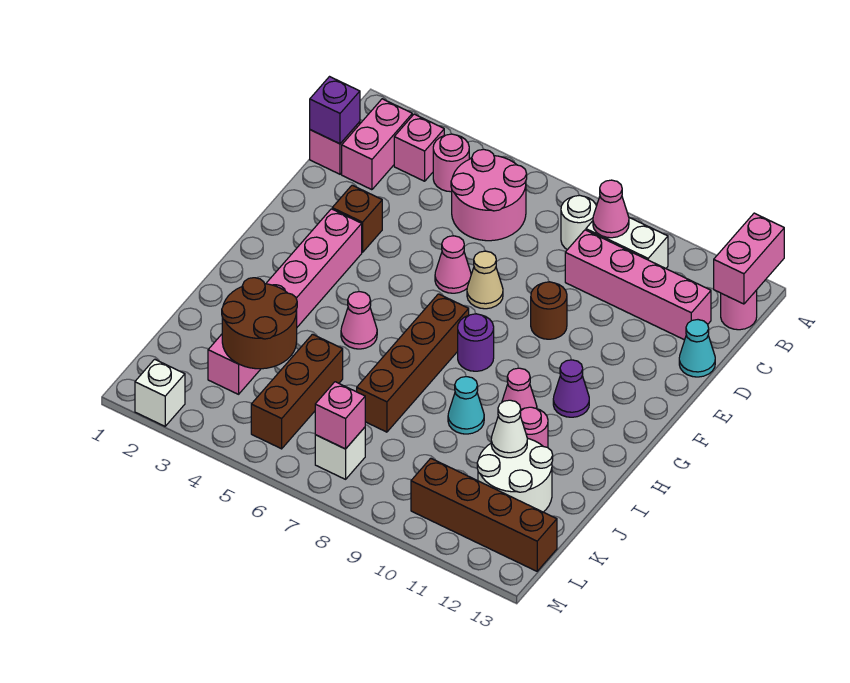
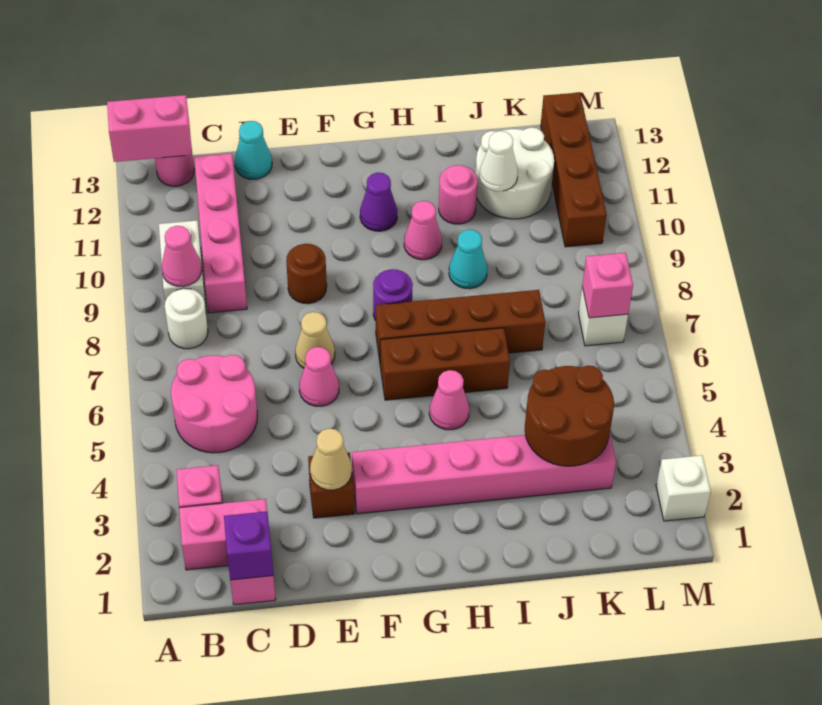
pink 1x1 round brick [433,134,469,192] -> none
none -> tan 1x1 cone [310,428,352,490]
brown 1x3 brick [251,334,343,449] -> brown 1x3 brick moved to [380,328,510,400]

